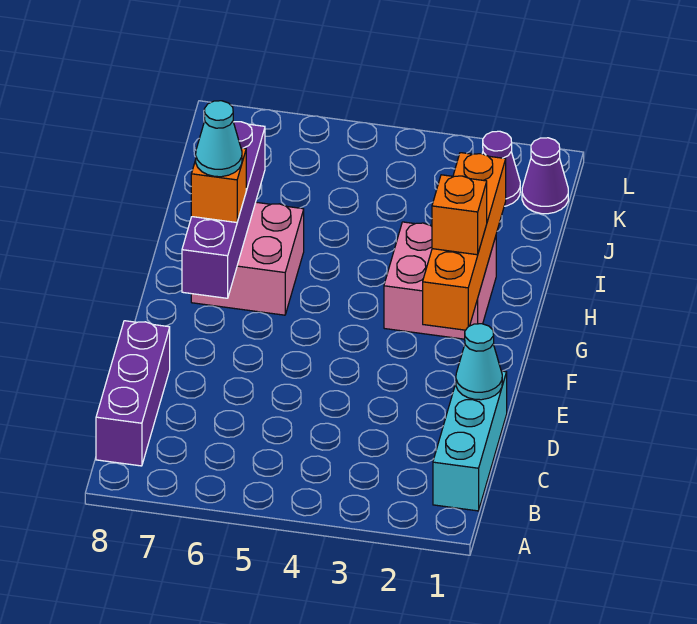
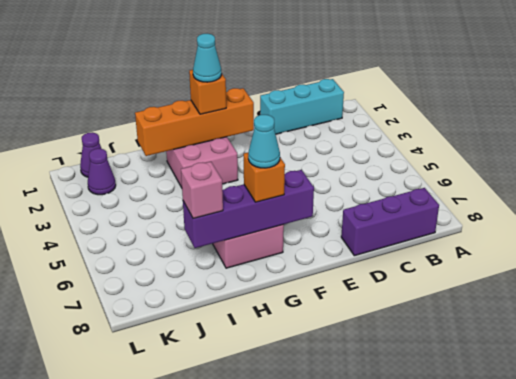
cyan 1x1 cone [456,324,502,400] -> cyan 1x1 cone moved to [193,34,222,82]
none -> pink 1x1 brick [181,162,223,219]

